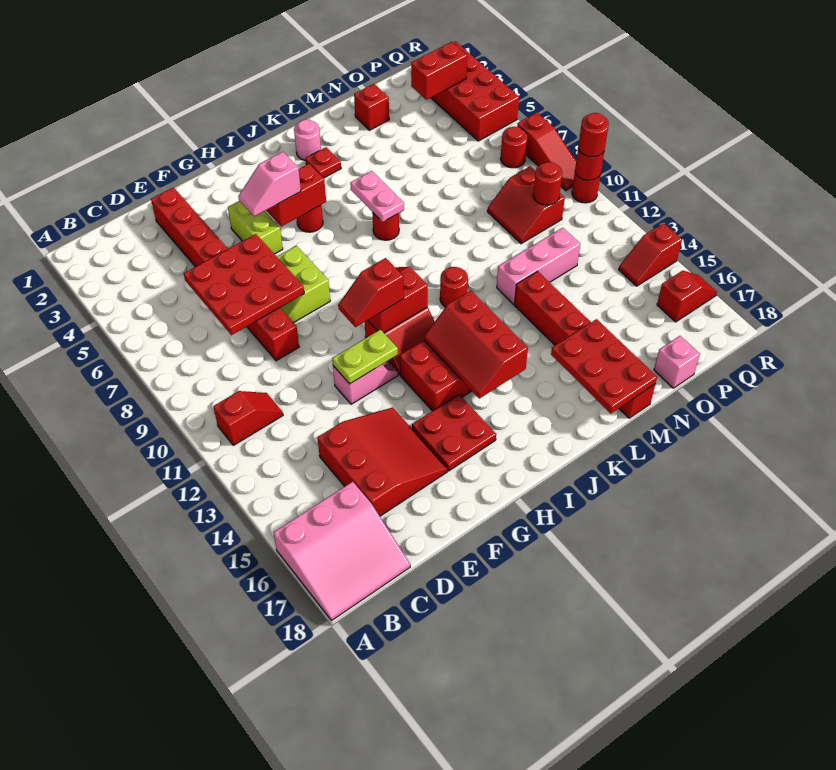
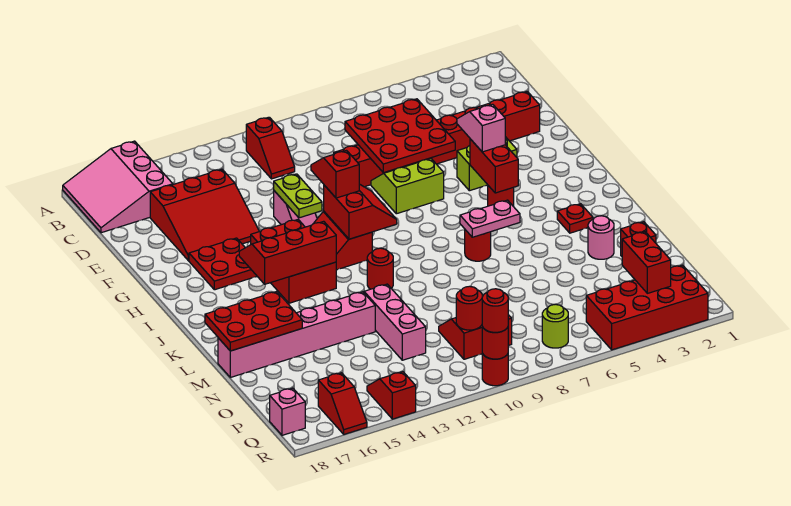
pink 1x1 round brick [294,120,321,160] -> pink 1x1 round brick moved to [588,216,614,259]
red 1x6 brick [514,271,655,418] -> pink 1x6 brick [218,292,375,377]
pink 1x1 brick [654,336,700,388] -> pink 1x1 brick moved to [270,388,305,435]
red 1x1 round brick [500,126,527,168] -> lime 1x1 round brick [542,304,568,348]
red 1x3 slope [517,112,576,191] -> none

